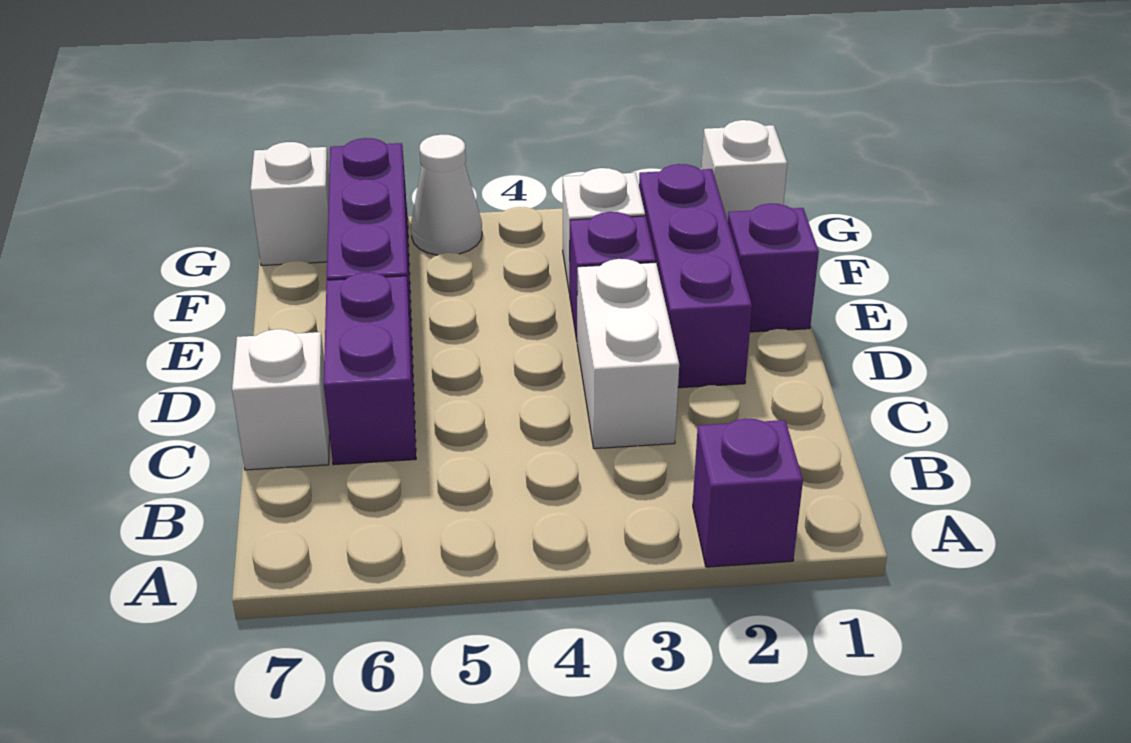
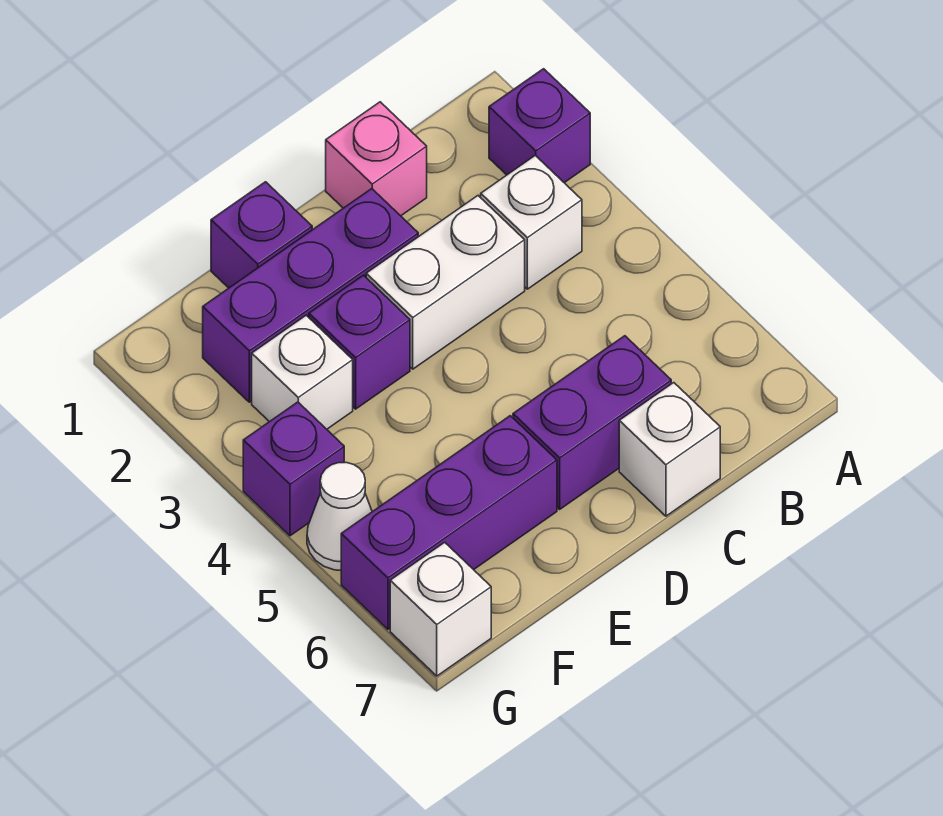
none -> pink 1x1 brick [326,102,427,216]
white 1x1 brick [702,120,787,221] -> white 1x1 brick moved to [481,155,582,289]
none -> purple 1x1 brick [243,402,344,536]

